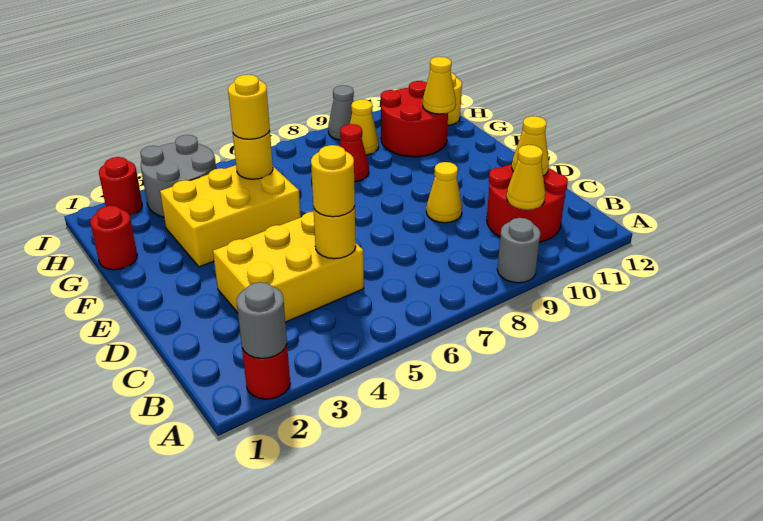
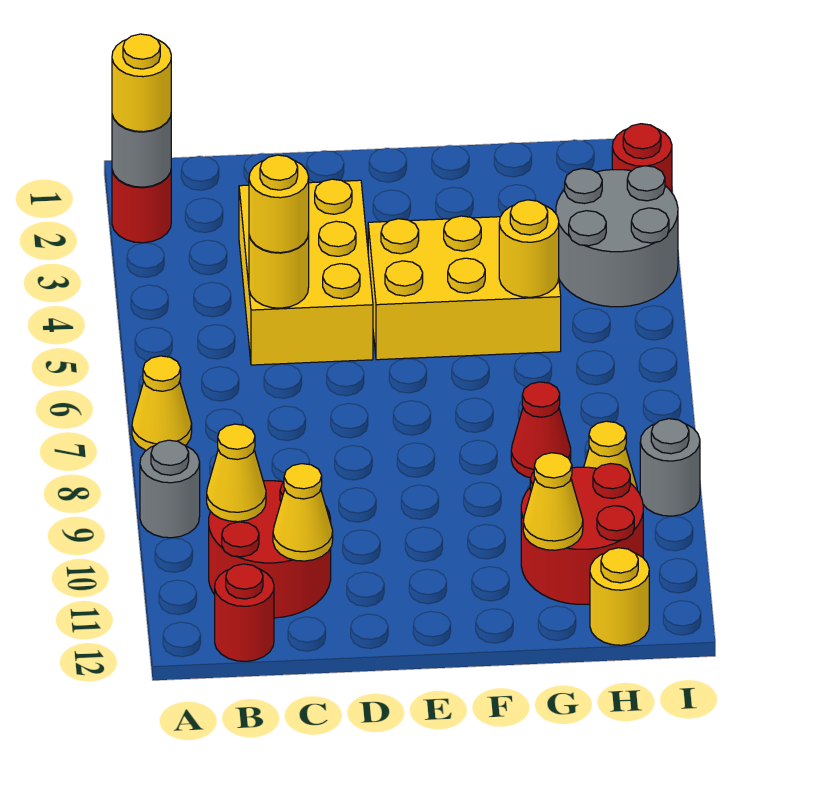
yellow 1x1 cone [426,162,462,223] -> yellow 1x1 cone moved to [132,356,192,450]
yellow 2x3 brick [160,165,301,267] -> yellow 2x3 brick turned to [368,216,561,360]
red 1x1 round brick [90,205,137,270] -> red 1x1 round brick moved to [215,564,274,661]
yellow 1x1 round brick [228,75,270,139] -> yellow 1x1 round brick moved to [112,34,171,132]
grey 1x1 cone [328,86,354,140] -> grey 1x1 round brick [640,419,700,516]

